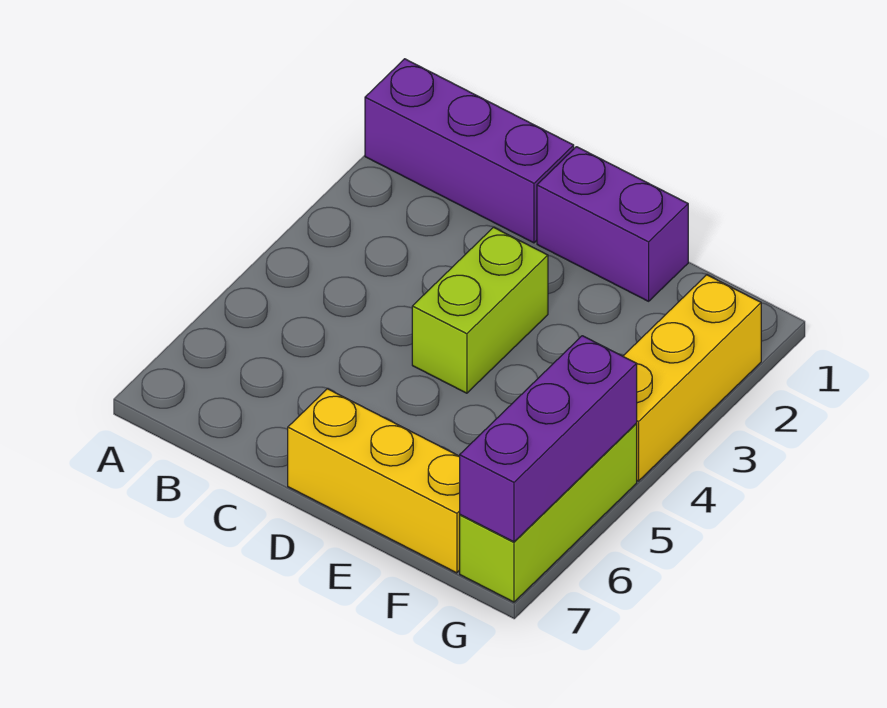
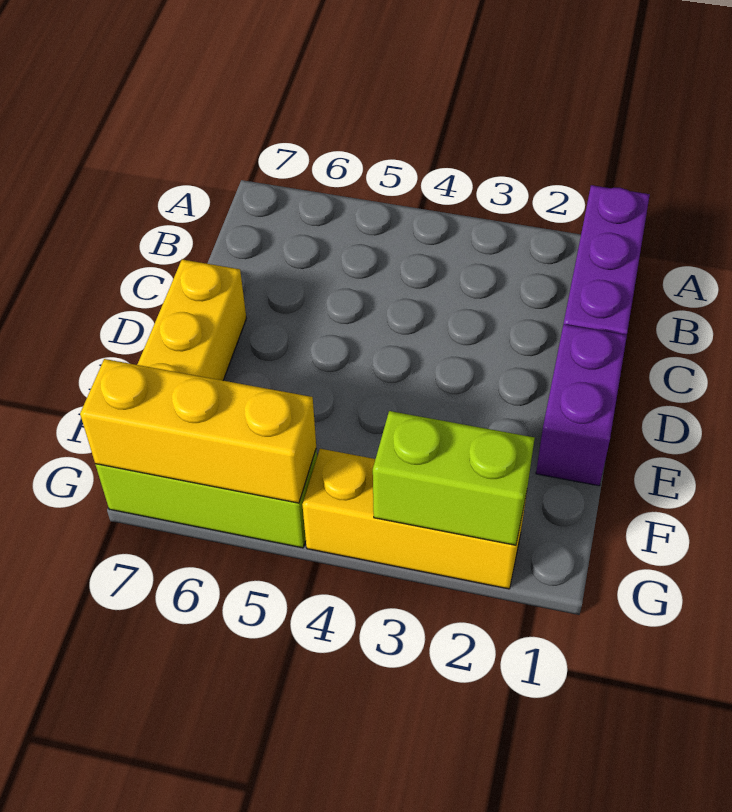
lime 1x2 brick [412,227,548,393] -> lime 1x2 brick moved to [373,411,535,545]
purple 1x3 brick [460,336,637,542] -> yellow 1x3 brick [80,359,316,503]

